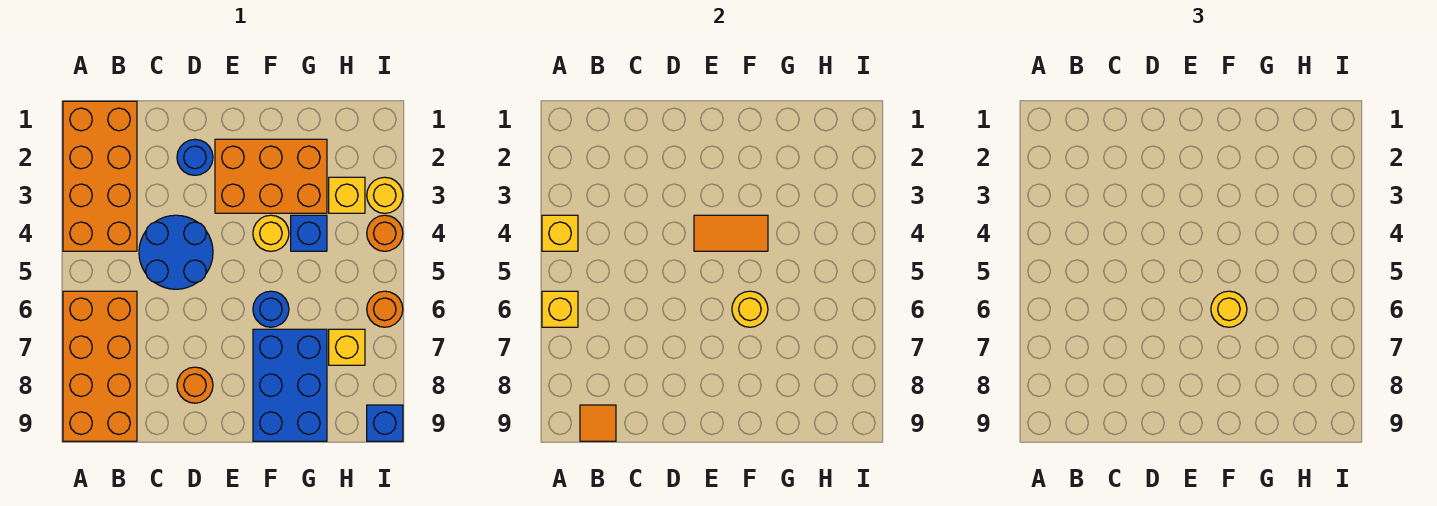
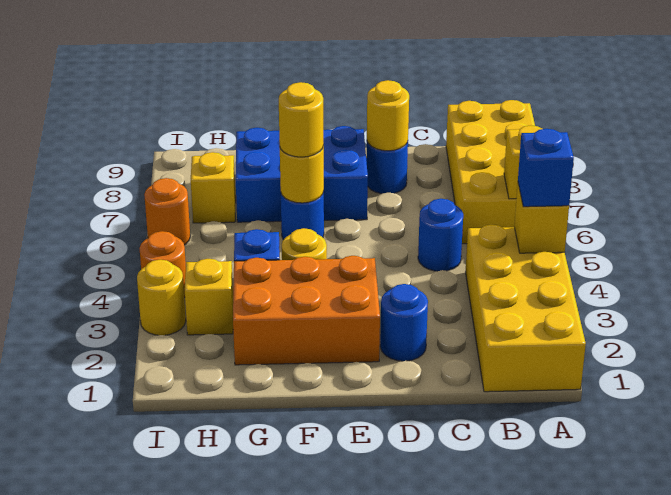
orange 2x4 brick [63,101,137,251] -> yellow 2x4 brick [466,225,586,392]
orange 2x4 brick [63,291,137,441] -> yellow 2x4 brick [446,100,535,244]
orange 1x1 tile [580,405,616,441] -> none
blue 2x2 round brick [139,215,213,289] -> blue 1x1 round brick [418,199,463,271]
orange 1x1 round brick [177,367,213,403] -> blue 1x1 round brick [366,142,408,194]
none -> yellow 1x1 round brick [367,80,409,151]
orange 1x2 tile [694,215,768,251] -> none
blue 2x3 brick [253,329,327,441] -> blue 2x3 brick turned to [236,126,368,222]
blue 1x1 brick [367,405,403,441] -> blue 1x1 brick moved to [518,129,574,207]

